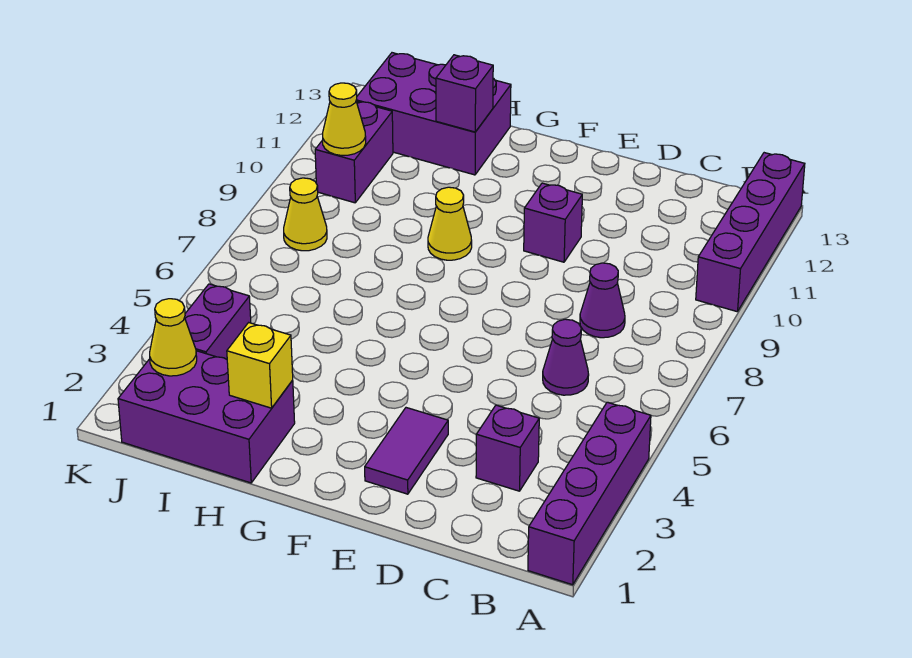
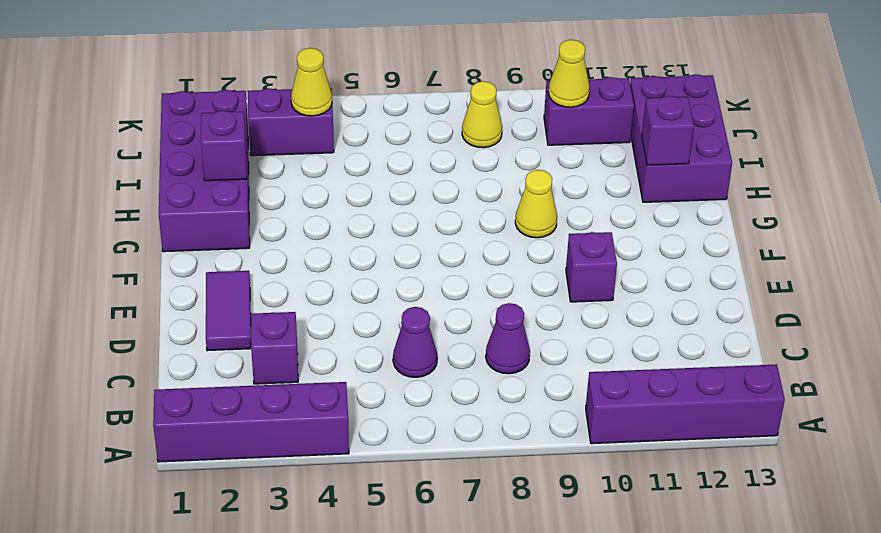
purple 1x2 tile [365,408,448,494] -> purple 1x2 tile turned to [206,271,251,351]
purple 2x3 brick [118,351,295,483] -> purple 2x4 brick [159,90,250,252]
yellow 1x1 brick [227,323,293,408] -> purple 1x1 brick [201,111,247,181]
yellow 1x1 cone [150,299,197,376] -> yellow 1x1 cone moved to [291,48,332,116]

